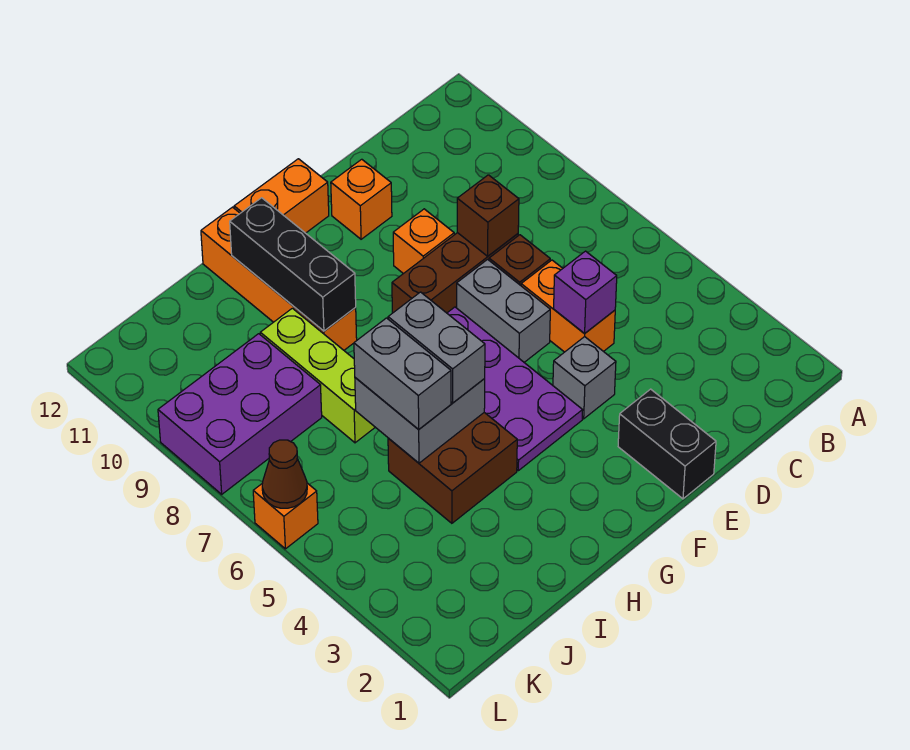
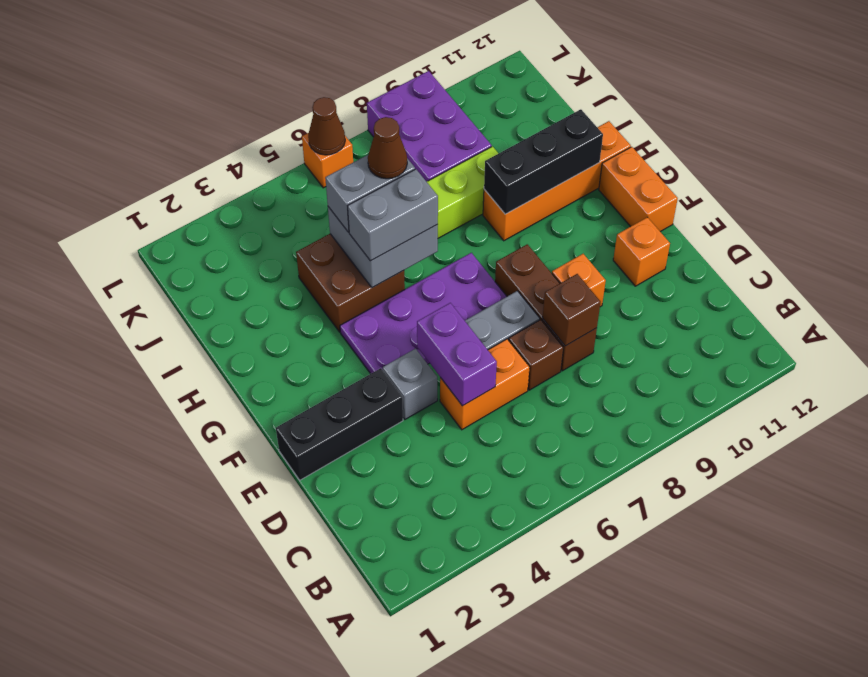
purple 1x1 brick [554,251,617,334] -> purple 1x2 brick [417,303,497,406]
black 1x2 brick [618,389,716,499] -> black 1x3 brick [276,368,403,480]
none -> brown 1x1 cone [368,117,407,179]

